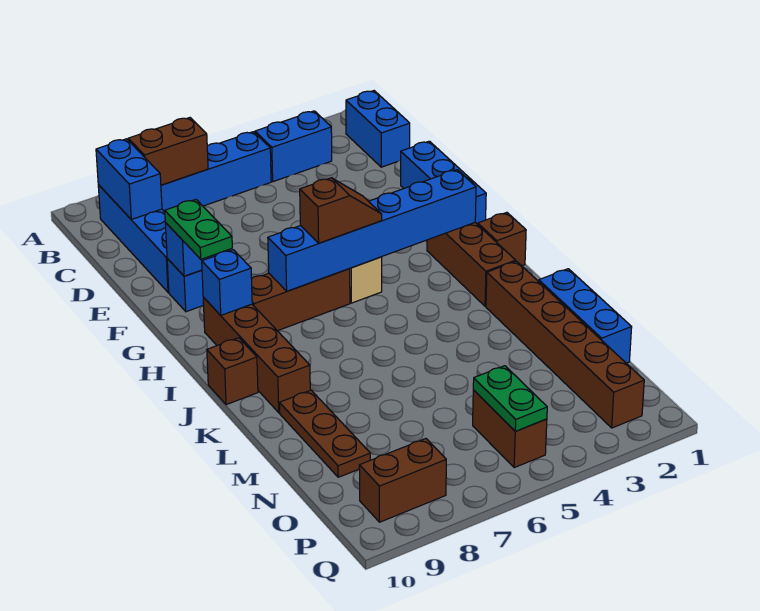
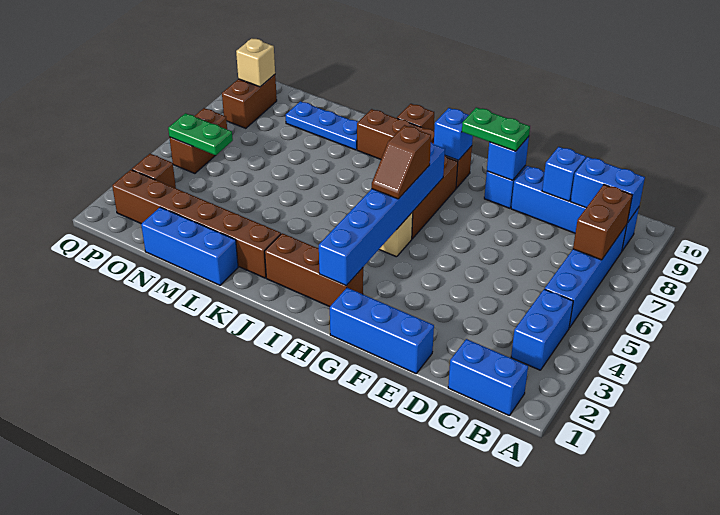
none -> blue 1x1 brick [542,147,586,201]
brown 1x1 brick [478,212,526,266] -> brown 1x1 brick moved to [132,154,176,188]
brown 1x3 plate [279,390,370,477] -> blue 1x3 plate [286,101,358,150]
brown 1x2 brick [473,390,547,467] -> brown 1x2 brick turned to [169,108,227,173]
none -> tan 1x1 brick [236,38,275,87]

